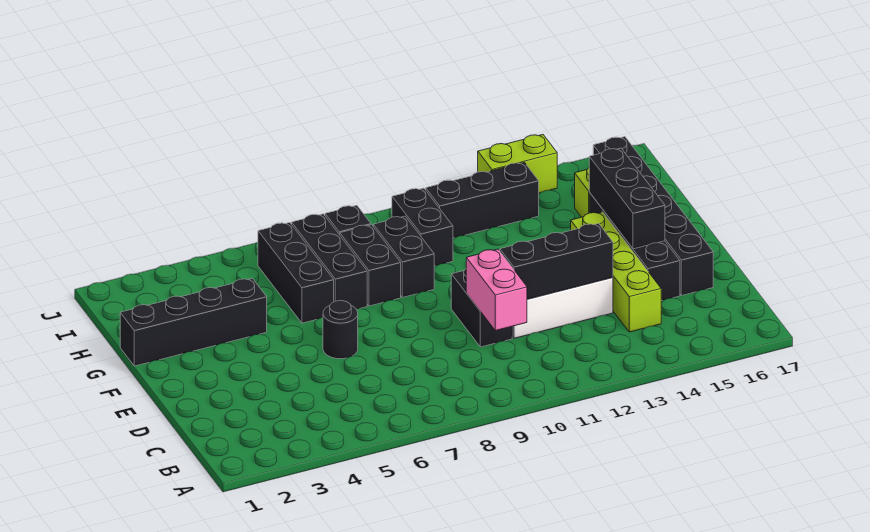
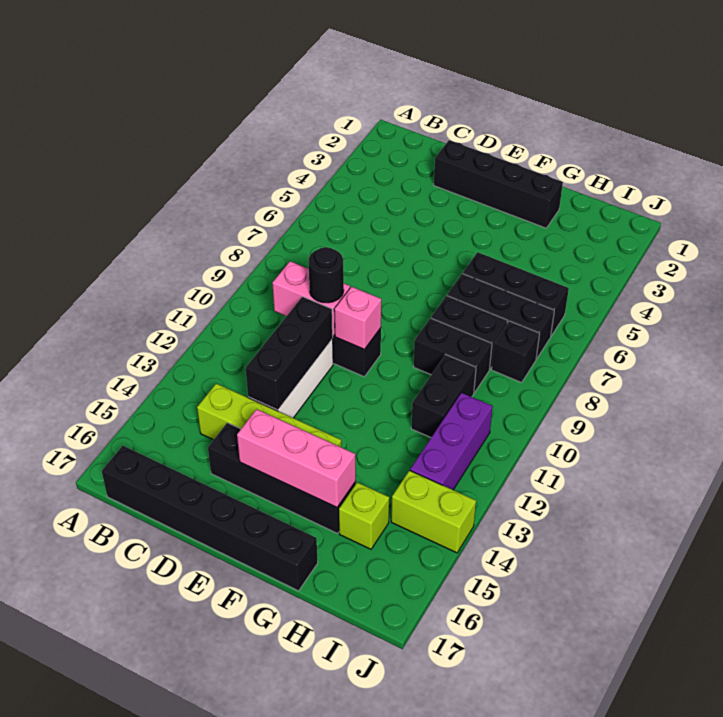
black 1x6 brick [593,137,713,296] -> black 1x6 brick moved to [102,446,318,591]
black 1x1 round brick [323,301,358,359] -> black 1x1 round brick moved to [308,247,344,303]
none -> pink 1x1 brick [334,287,381,349]
black 1x3 brick [589,148,665,249] -> pink 1x3 brick [237,409,356,507]
black 1x4 brick [120,278,267,366] -> black 1x4 brick turned to [434,140,563,228]
black 1x2 brick [392,188,453,266] -> black 1x2 brick turned to [411,355,476,437]
black 1x3 brick [426,162,539,238] -> purple 1x3 brick [410,393,493,490]
lime 1x2 brick [478,135,557,193] -> lime 1x2 brick turned to [391,471,476,553]

